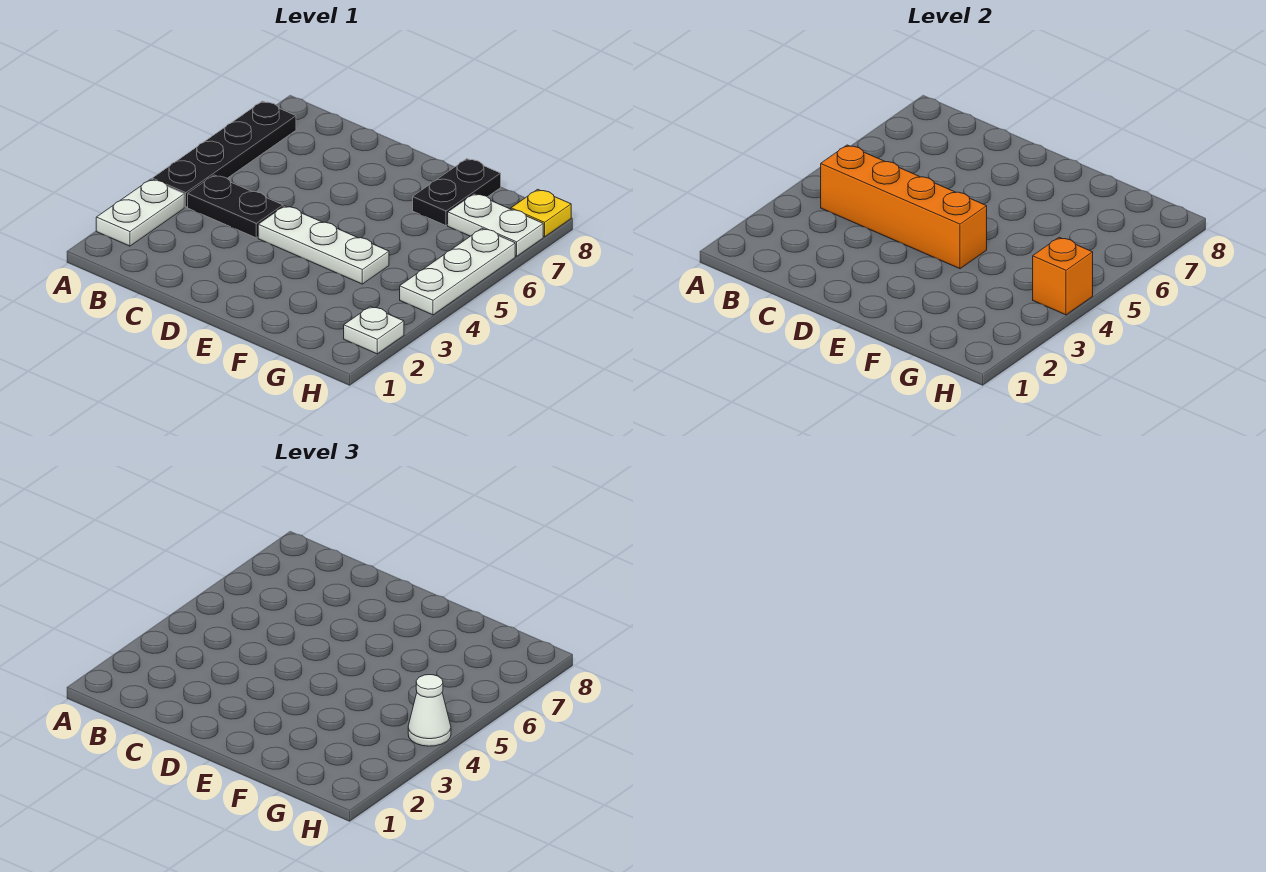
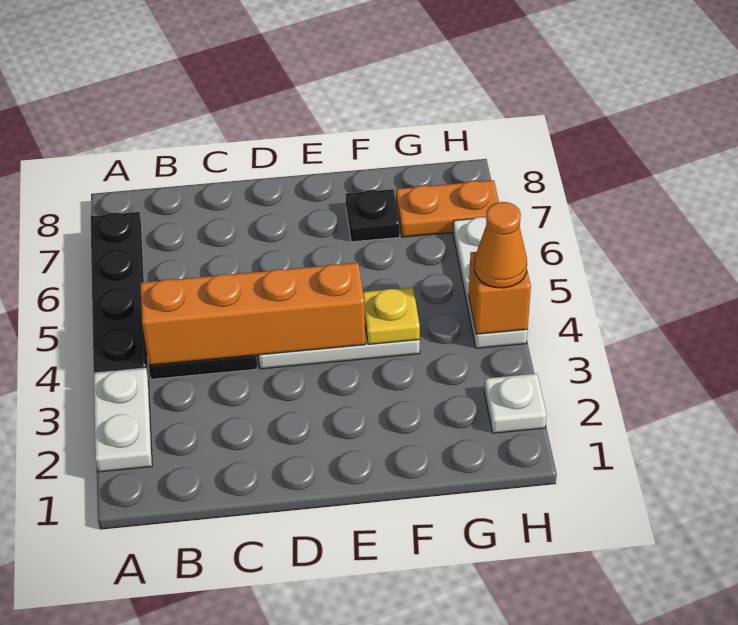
black 1x2 plate [413,159,501,226] -> black 1x1 plate [346,189,400,242]
white 1x2 plate [448,194,543,256] -> orange 1x2 plate [396,180,499,237]
white 1x1 cone [408,675,451,746] -> orange 1x1 cone [474,202,527,288]
yellow 1x1 plate [511,189,571,237] -> yellow 1x1 plate moved to [363,287,420,345]

